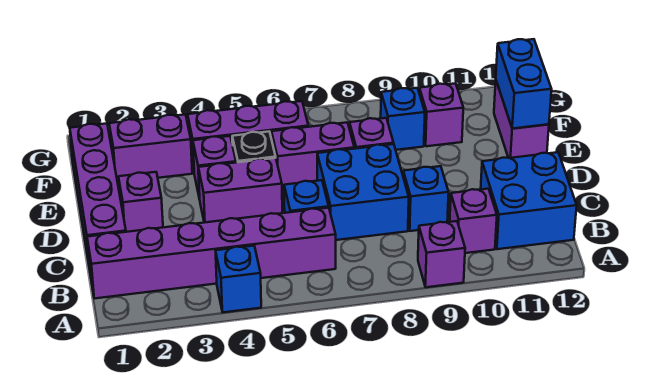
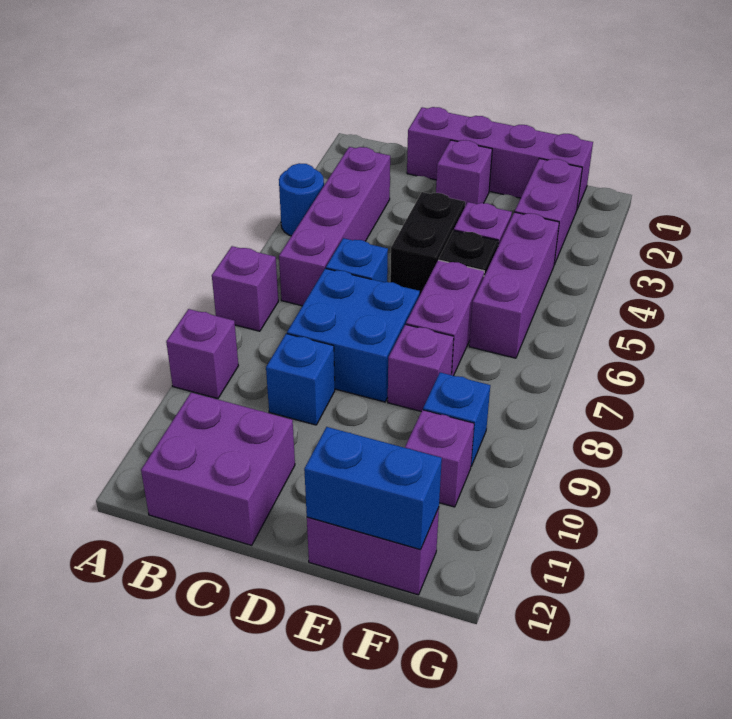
blue 1x1 brick [216,246,261,312] -> blue 1x1 round brick [279,163,324,236]
purple 1x6 brick [87,208,336,298] -> purple 1x4 brick [279,147,390,306]
purple 1x1 brick [450,189,497,253] -> purple 1x1 brick moved to [212,246,278,331]
blue 2x2 brick [481,152,577,249] -> purple 2x2 brick [141,392,295,545]
purple 1x2 brick [198,158,282,223] -> black 1x2 brick [390,192,465,296]

